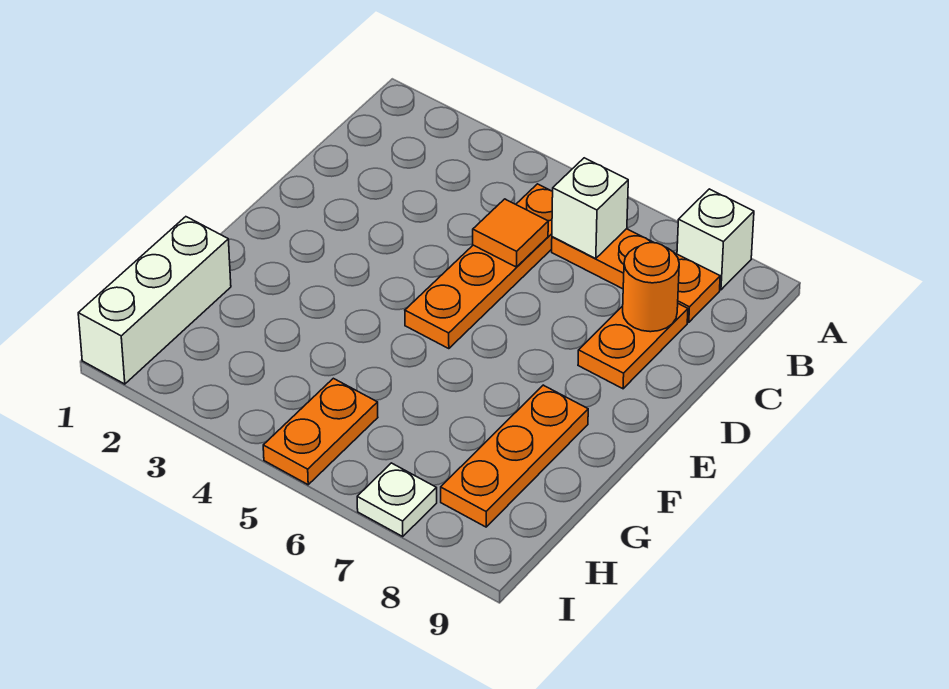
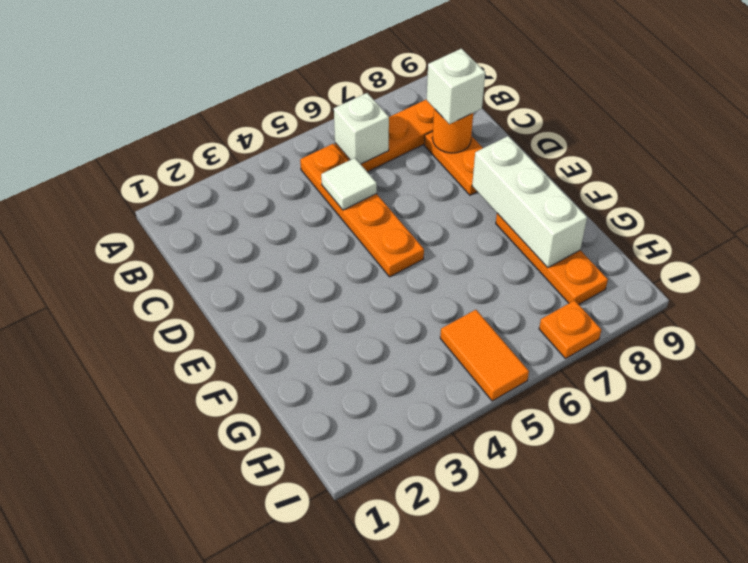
white 1x1 brick [677,189,754,290] -> white 1x1 brick moved to [427,49,485,124]
orange 1x1 tile [473,199,548,267] -> white 1x1 tile [321,158,377,210]
white 1x3 brick [78,217,231,384] -> white 1x3 brick moved to [472,136,587,268]
orange 1x2 plate [263,378,378,485] -> orange 1x2 tile [440,310,529,401]
white 1x1 plate [357,463,437,536] -> orange 1x1 plate [539,300,601,359]

